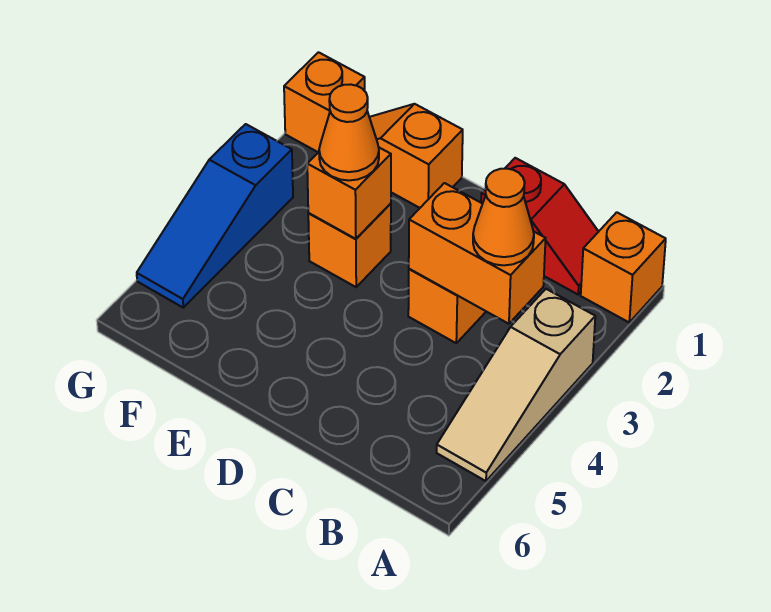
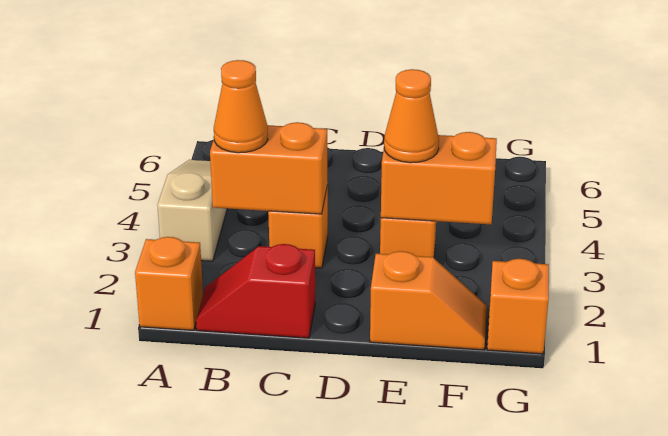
orange 1x1 brick [307,148,391,239] -> orange 1x2 brick [381,132,497,224]
blue 1x3 slope [137,124,293,307] -> none

